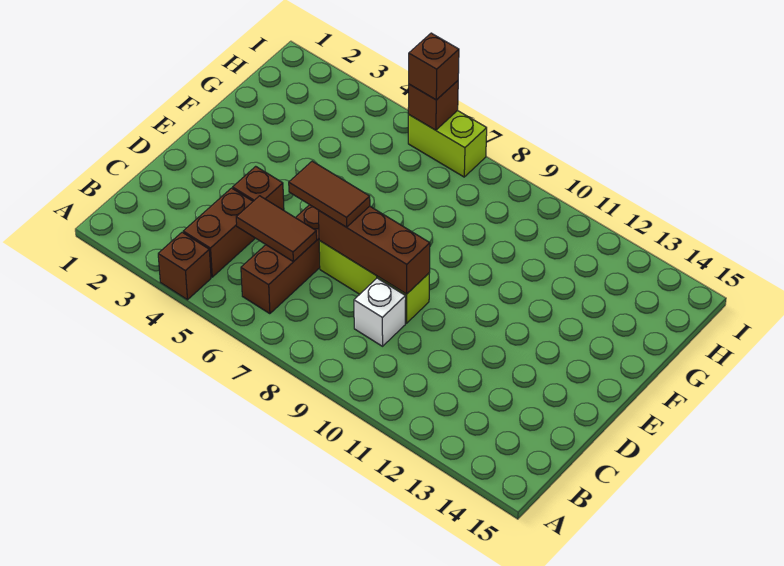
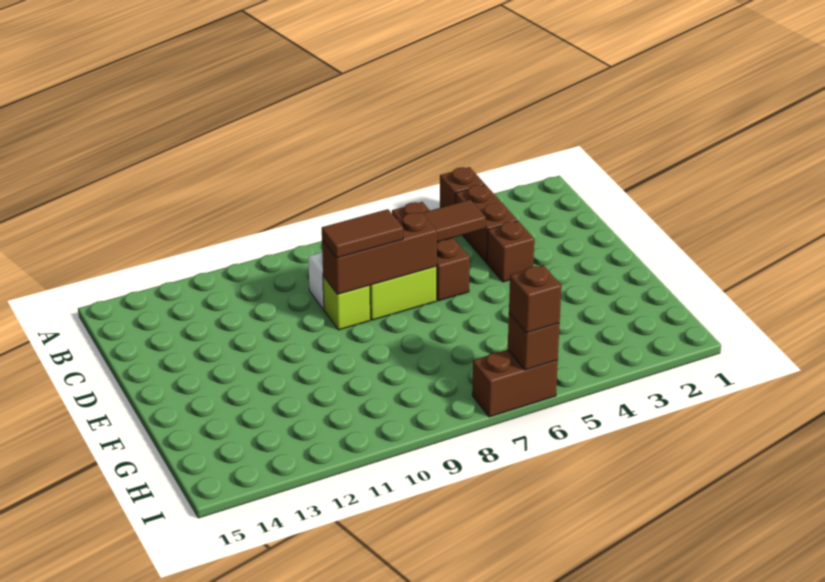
brown 1x2 tile [289,161,370,227] -> brown 1x2 tile moved to [322,209,403,258]
lime 1x2 brick [408,110,487,177] -> brown 1x2 brick [472,350,558,417]

